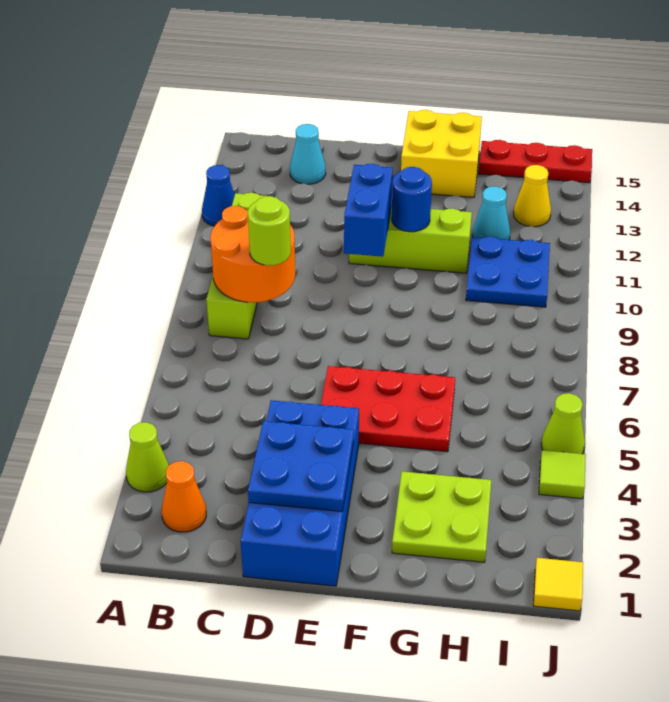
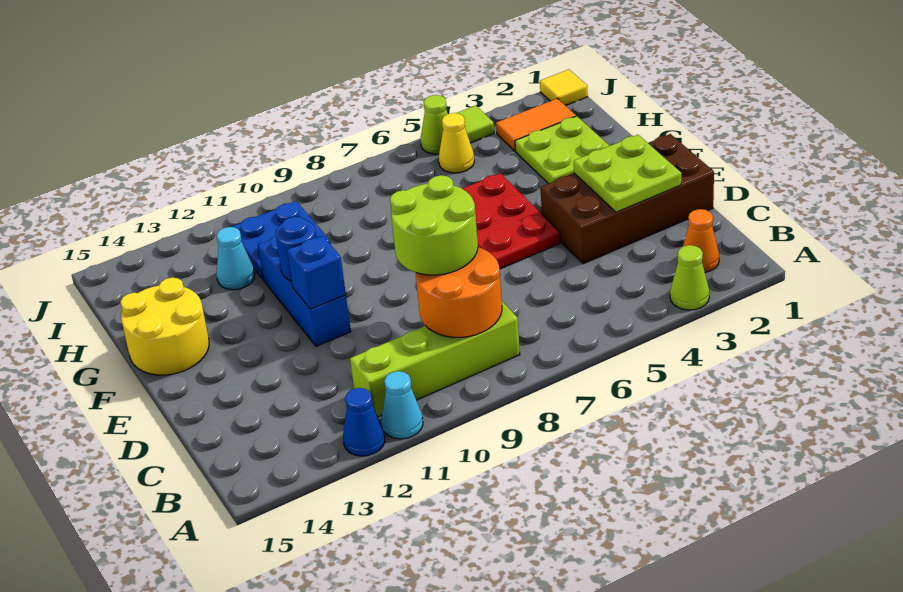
lime 1x1 round brick [248,196,291,266] -> lime 2x2 round brick [390,175,478,275]
cyan 1x1 cone [290,124,326,184] -> cyan 1x1 cone moved to [381,371,423,439]
blue 2x4 brick [241,400,359,586] -> brown 2x4 brick [540,134,714,264]
blue 2x2 plate [248,421,354,512] -> lime 2x2 plate [574,135,681,212]
blue 1x2 brick [344,164,393,257] -> blue 1x1 brick [287,236,346,309]
lime 1x3 brick [349,206,472,273] -> blue 1x3 brick [258,236,351,346]
yellow 2x2 brick [401,110,482,197] -> yellow 2x2 round brick [120,278,209,375]
red 1x3 plate [479,140,592,183] -> none
none -> orange 1x2 tile [496,99,576,151]
yellow 1x1 cone [514,165,551,227] -> yellow 1x1 cone moved to [439,113,474,173]

